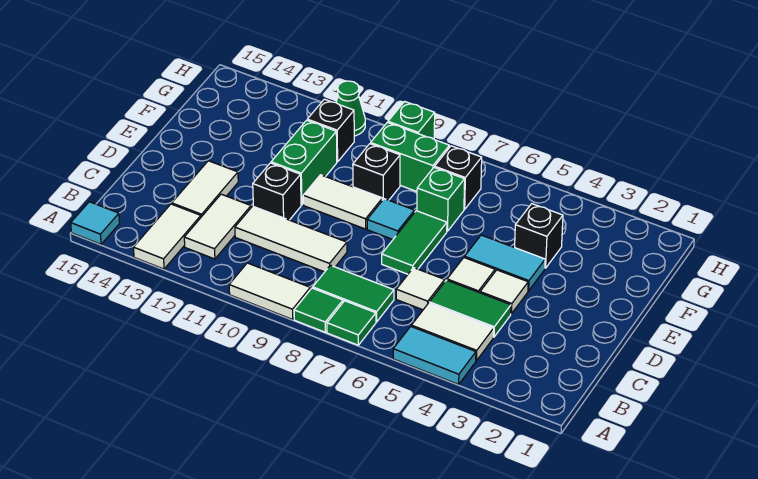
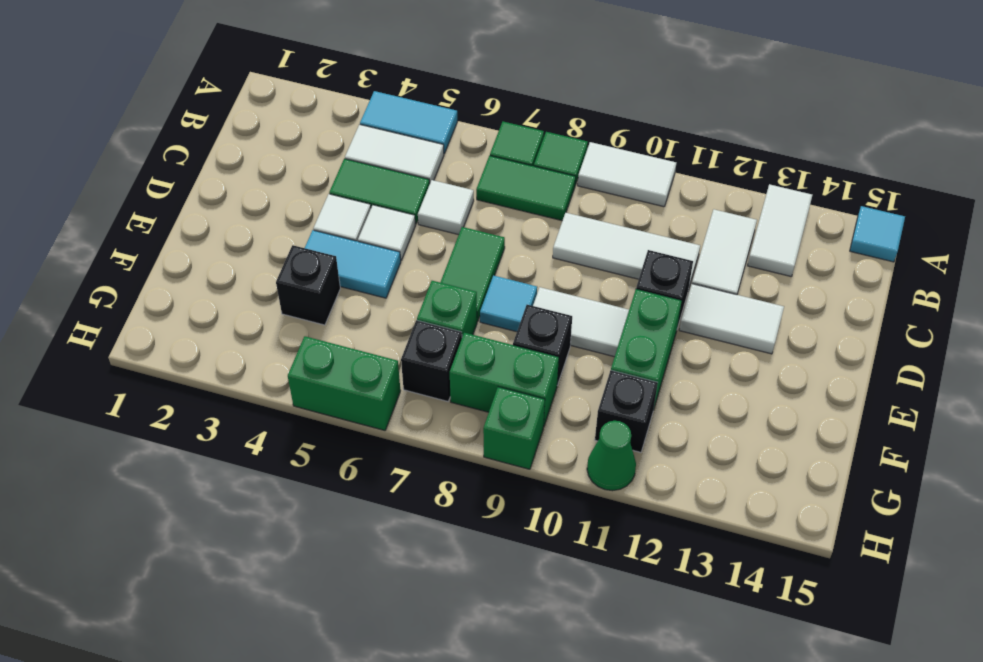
white 1x2 tile [172,161,238,217] -> white 1x2 tile turned to [679,284,784,354]
none -> green 1x2 brick [288,336,401,430]

